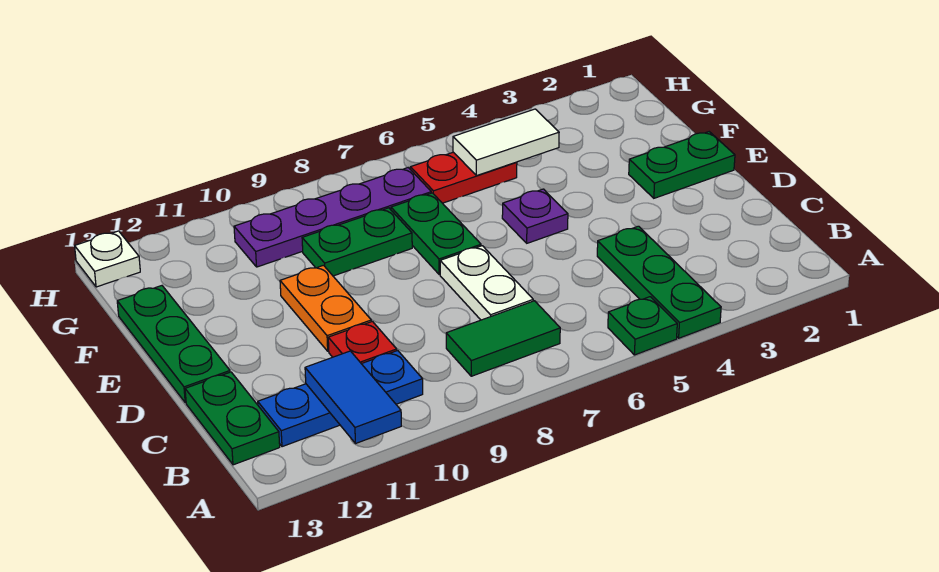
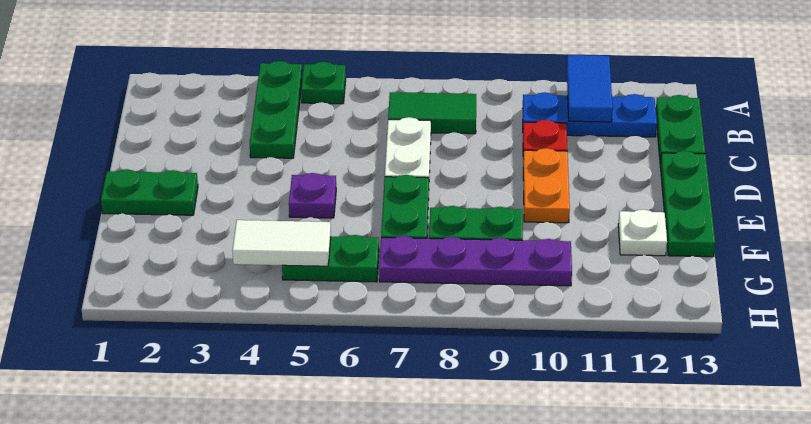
red 1x2 plate [410,152,517,203] -> green 1x2 plate [282,235,379,282]
white 1x1 plate [75,231,140,287] -> white 1x1 plate moved to [618,210,667,256]

